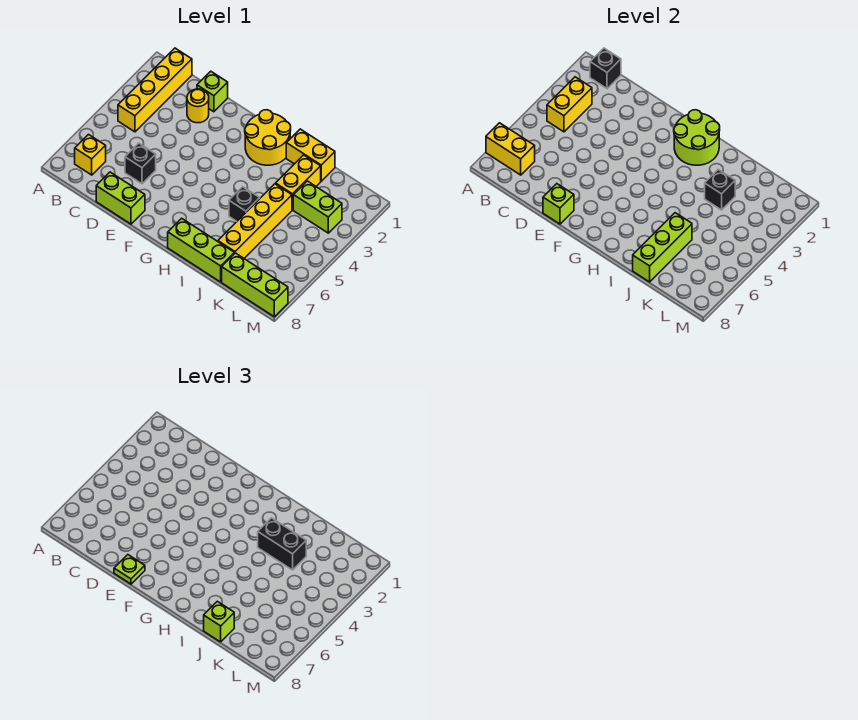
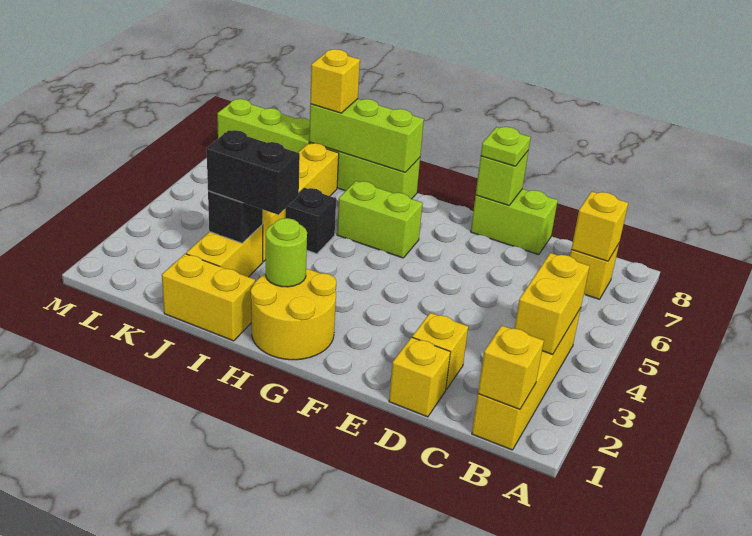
yellow 1x2 brick [486,123,535,175] -> yellow 1x1 brick [571,192,628,261]
black 1x1 brick [590,48,621,89] -> yellow 1x1 brick [478,326,544,410]
lime 1x1 brick [197,71,228,112] -> yellow 1x1 brick [389,337,450,417]
yellow 1x1 round brick [187,89,209,123] -> yellow 1x1 brick [412,313,468,390]
black 1x1 brick [125,143,156,184] -> none
lime 2x2 round brick [674,110,720,165] -> lime 1x1 round brick [266,218,307,287]
lime 1x3 brick [633,213,692,282] -> lime 1x3 brick turned to [309,99,424,172]
lime 1x1 brick [204,601,234,642] -> yellow 1x1 brick [310,49,360,113]
lime 1x2 brick [293,181,342,233] -> lime 1x2 brick moved to [337,181,423,258]

